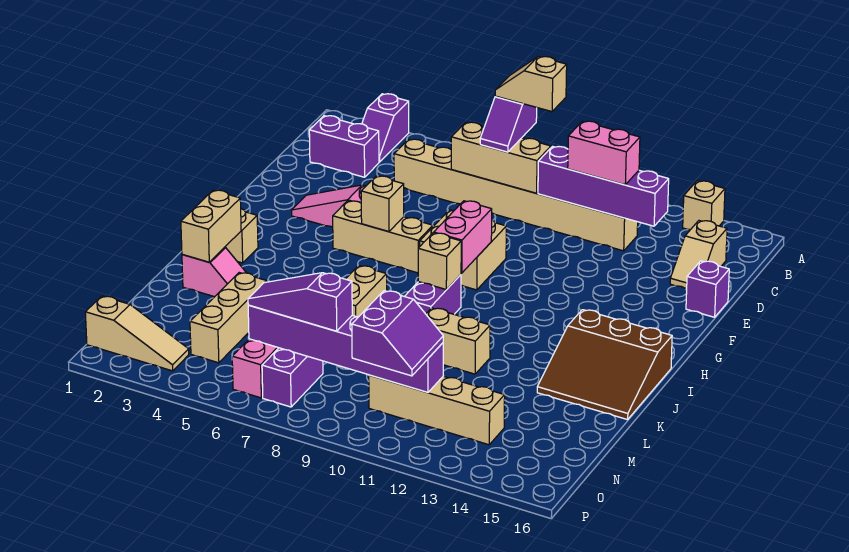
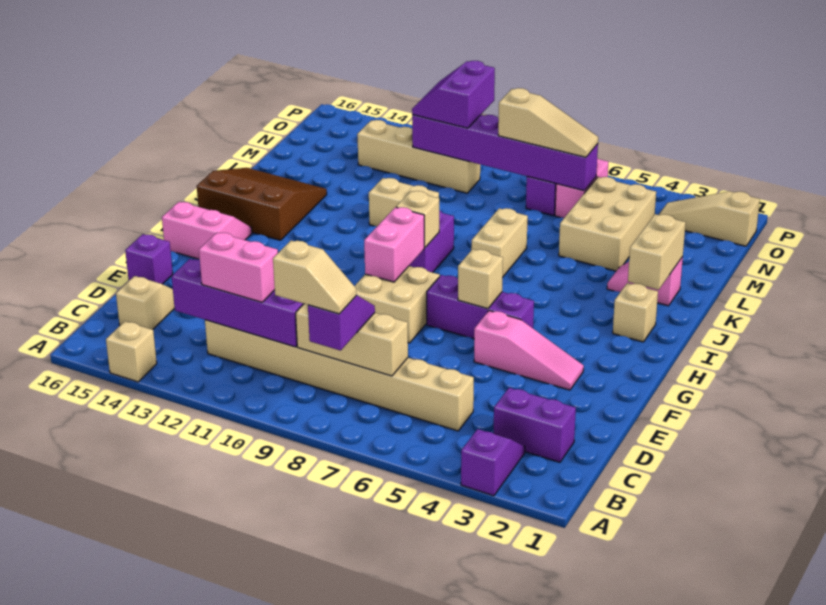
tan 1x3 brick [333,201,433,273] -> purple 1x3 brick [427,275,534,339]
none -> pink 2x2 slope [162,202,252,259]
tan 1x3 brick [190,273,267,363] -> tan 2x3 brick [559,177,656,271]
purple 1x3 slope [248,273,352,331] -> tan 1x3 slope [498,88,598,157]

